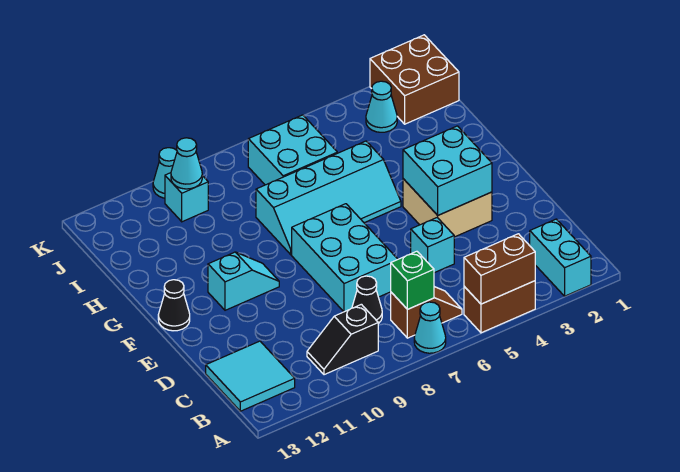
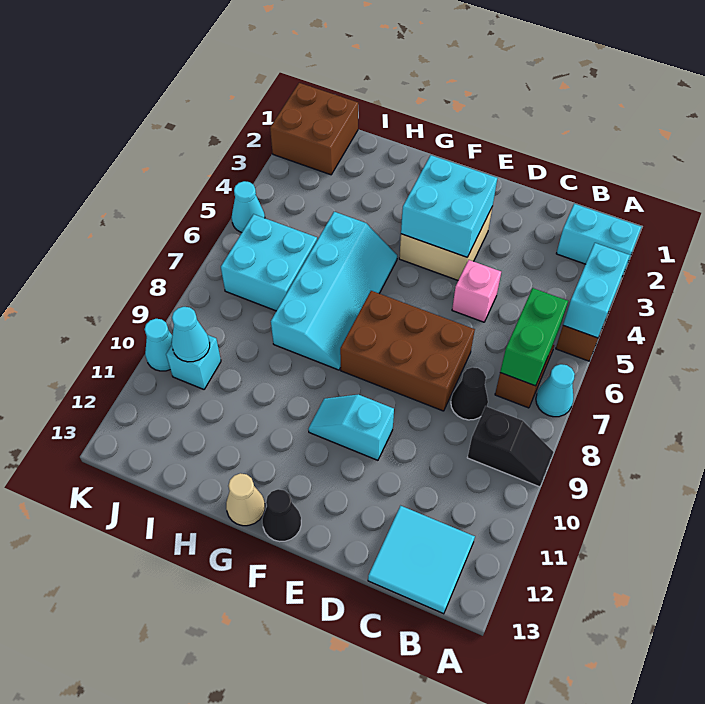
brown 1x2 brick [464,234,535,304] -> cyan 1x2 brick [563,243,630,338]
green 1x1 brick [391,251,434,309] -> green 1x2 brick [500,288,568,386]
black 1x2 slope [307,304,378,375] -> black 1x2 slope turned to [467,406,553,487]
cyan 1x1 brick [411,218,454,273] -> pink 1x1 brick [452,260,501,322]
cyan 2x3 brick [292,204,398,312] -> brown 2x3 brick [340,291,475,411]
cyan 1x2 slope [208,252,279,310] -> cyan 1x2 slope turned to [308,394,394,460]
none -> tan 1x1 cone [226,473,265,526]
cyan 1x1 cone [366,81,397,132] -> cyan 1x1 cone moved to [232,181,265,233]

